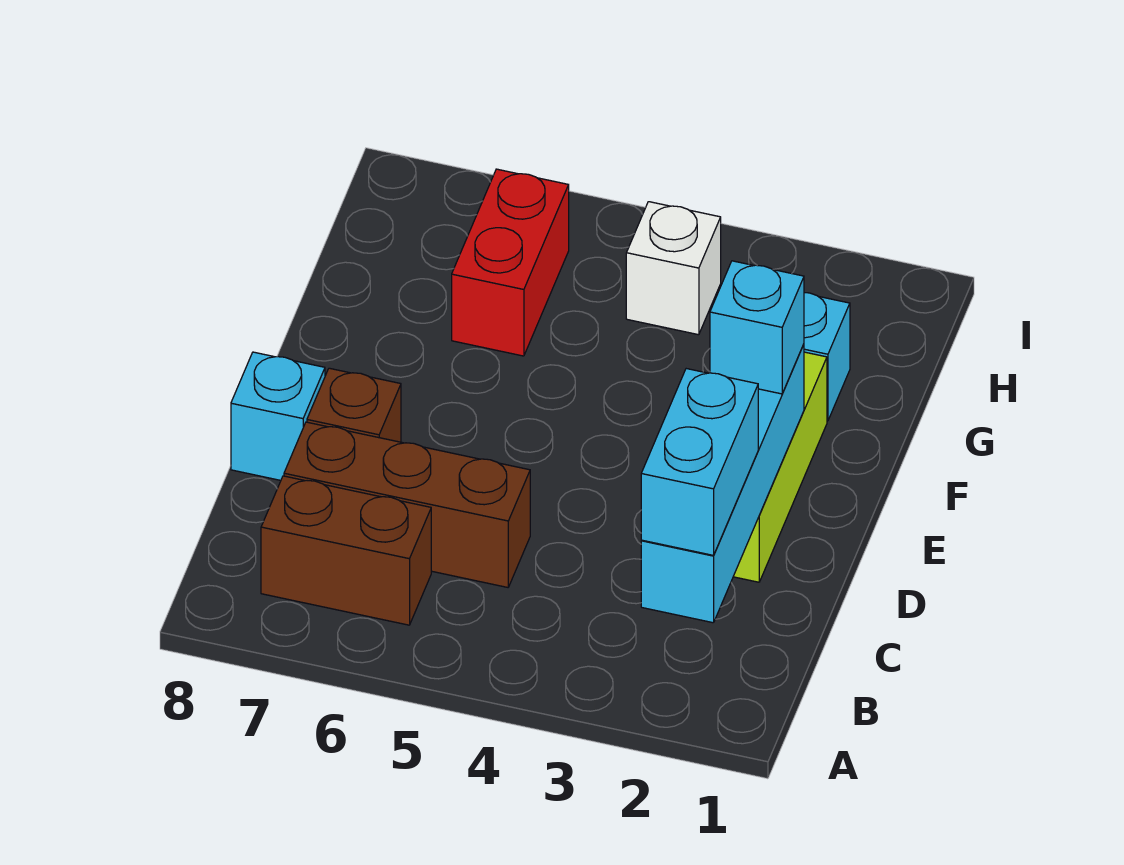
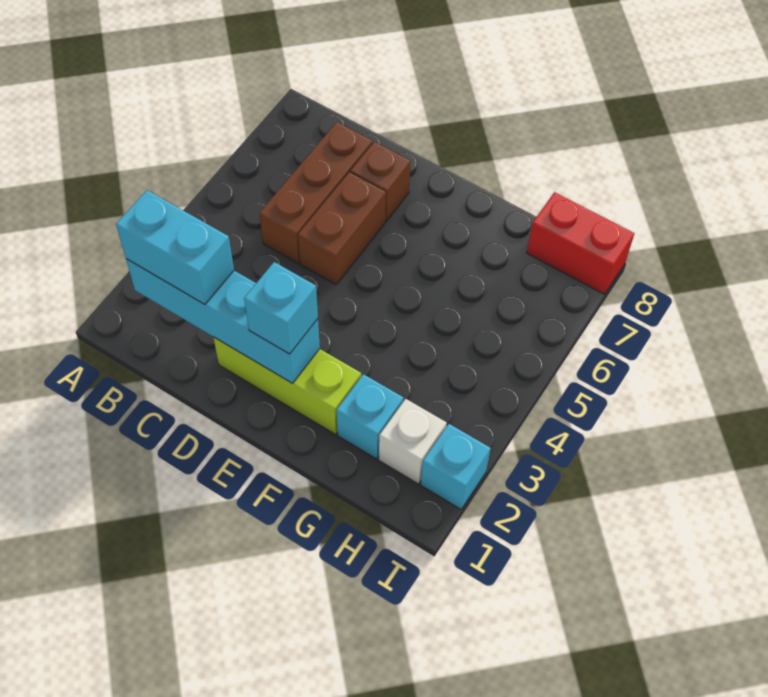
brown 1x2 brick [261,476,431,625] -> brown 1x2 brick moved to [298,172,386,284]
cyan 1x1 brick [231,352,325,480] -> cyan 1x1 brick moved to [421,424,491,509]
red 1x2 brick [452,169,569,356] -> red 1x2 brick moved to [527,192,634,294]
white 1x1 brick [626,202,721,335] -> white 1x1 brick moved to [379,399,447,484]

